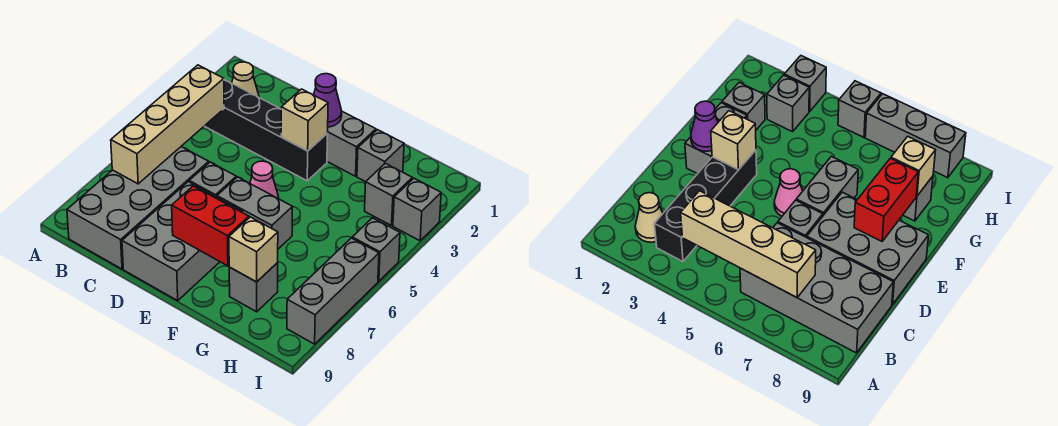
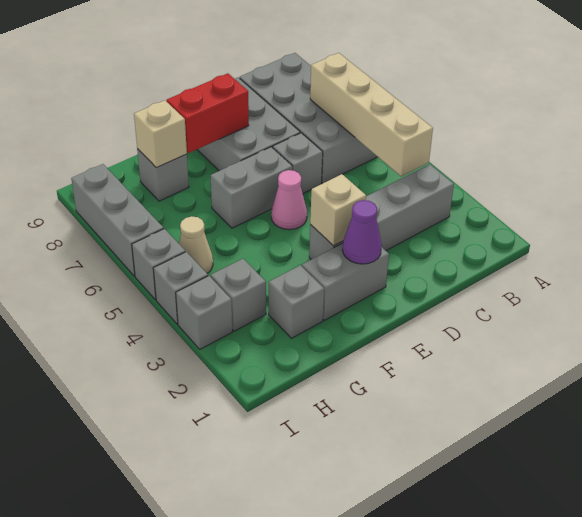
tan 1x1 cone [232,62,259,97] -> tan 1x1 cone moved to [179,216,213,273]
black 1x4 brick [205,80,328,181] -> grey 1x4 brick [309,164,454,259]
none -> grey 1x1 brick [153,252,208,324]

